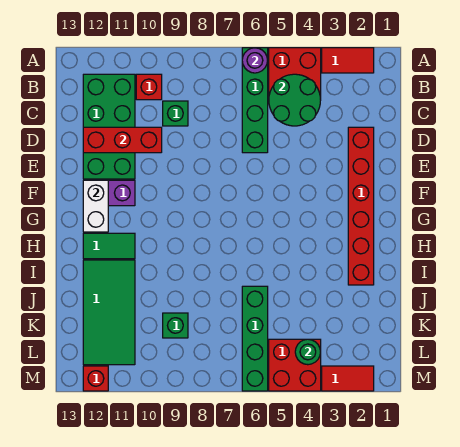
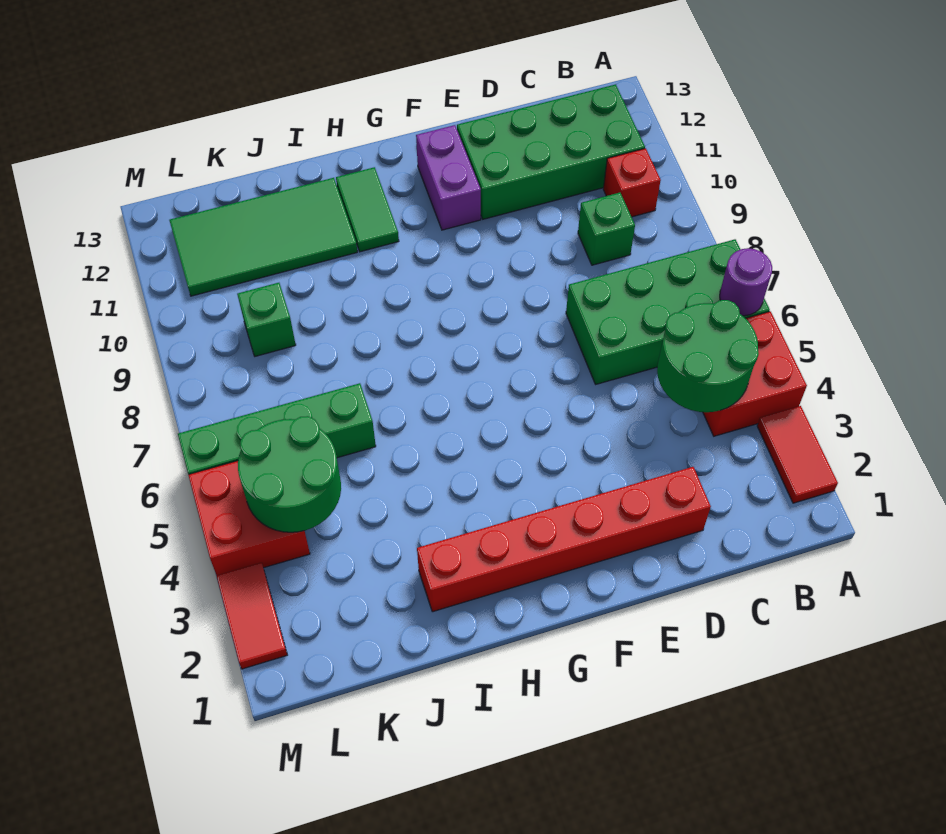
green 1x4 brick [242,48,268,153] -> green 2x4 brick [566,239,770,384]
red 1x3 brick [83,127,162,153] -> none
white 1x2 brick [83,180,108,232] -> none
green 1x1 round brick [295,339,321,365] -> green 2x2 round brick [238,416,341,532]
red 1x1 brick [83,366,108,391] -> none

